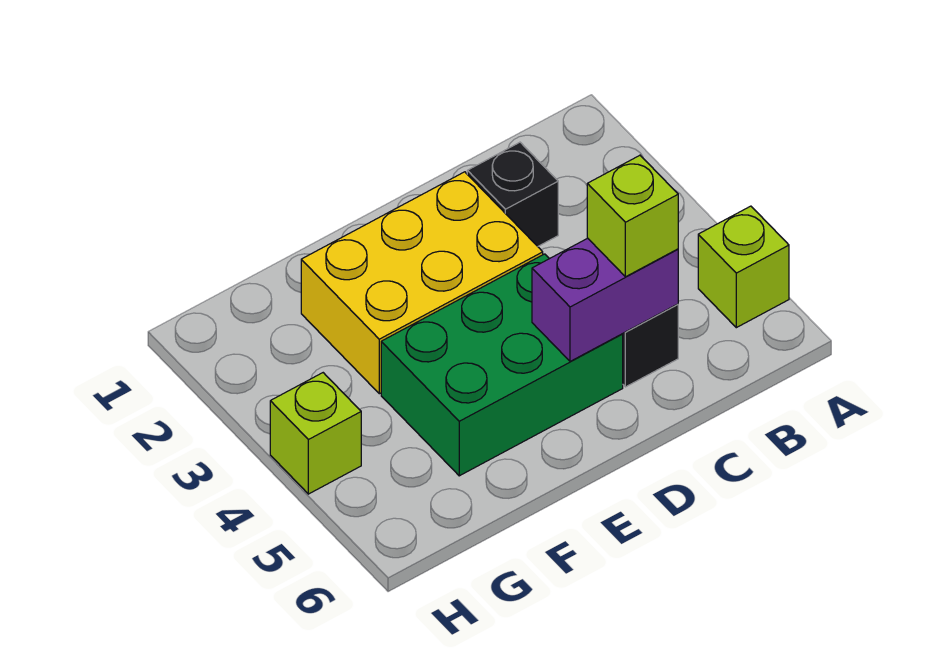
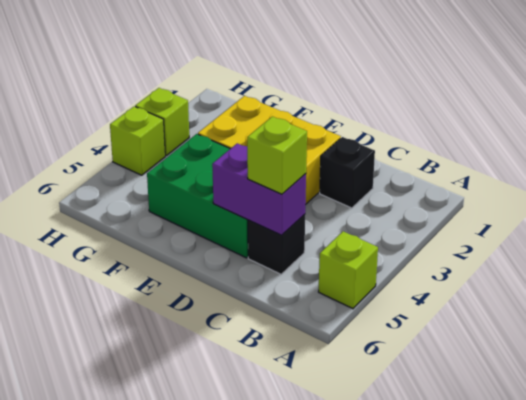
none -> lime 1x1 brick [135,88,189,156]

